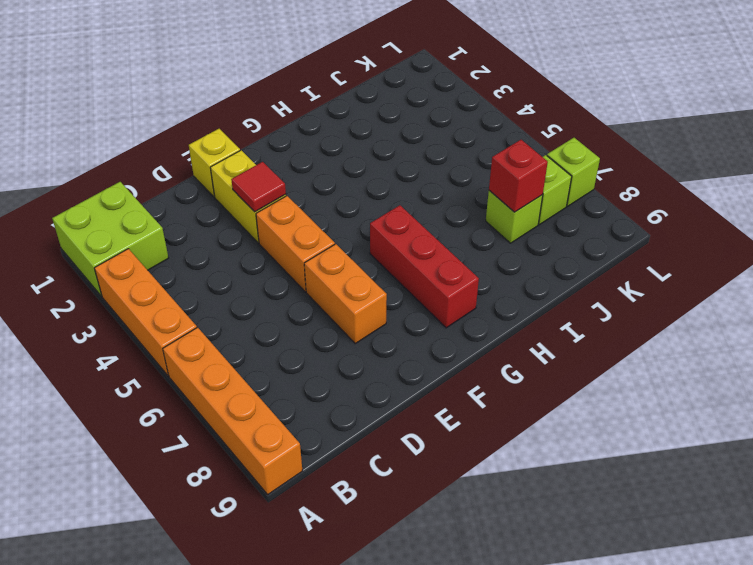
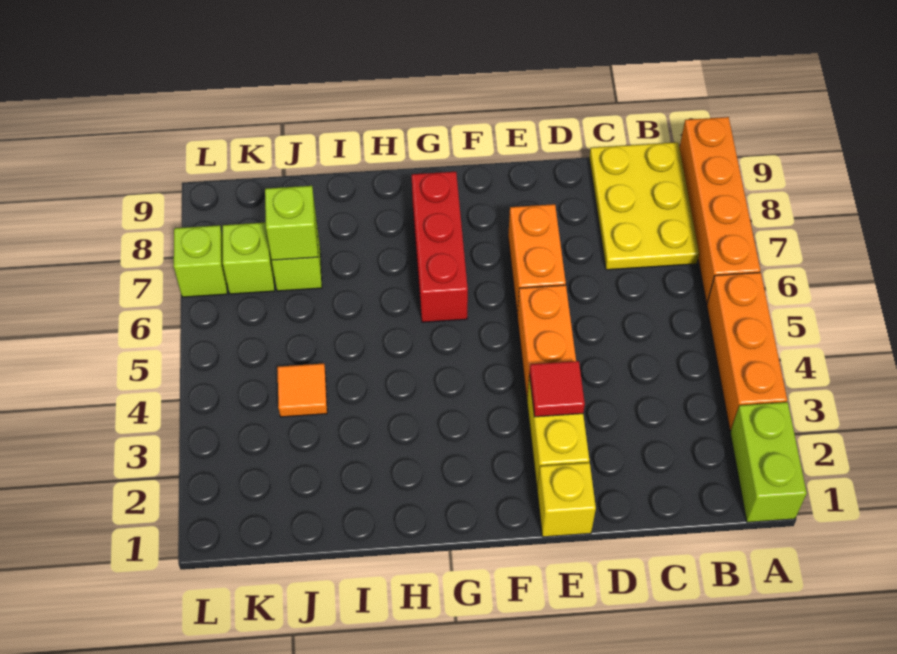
lime 2x2 brick [52,182,168,297] -> lime 1x2 brick [730,402,807,522]
none -> yellow 2x3 plate [589,142,699,270]
none -> orange 1x1 tile [277,364,327,417]
red 1x1 brick [489,140,548,212] -> lime 1x1 brick [265,186,318,260]

